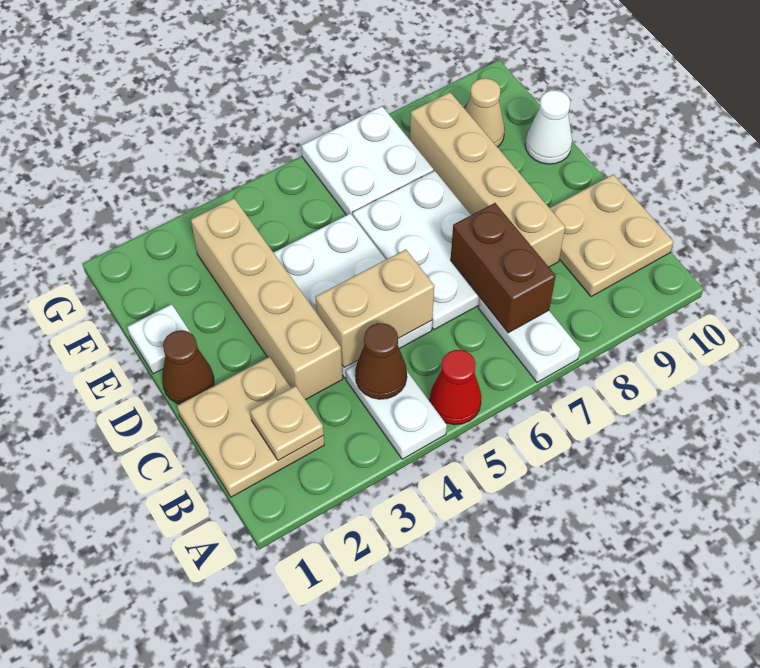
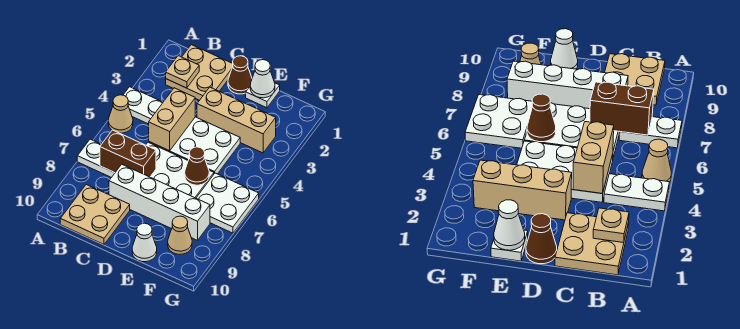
red 1x1 cone [430,350,481,425] -> tan 1x1 cone [108,95,133,133]
brown 1x1 cone [355,323,407,399] -> brown 1x1 cone moved to [185,147,209,185]
tan 1x4 brick [191,198,343,400] -> tan 1x3 brick [197,87,276,153]
tan 1x4 brick [410,92,565,267] -> white 1x4 brick [109,164,210,240]
none -> white 1x1 cone [250,60,275,98]

